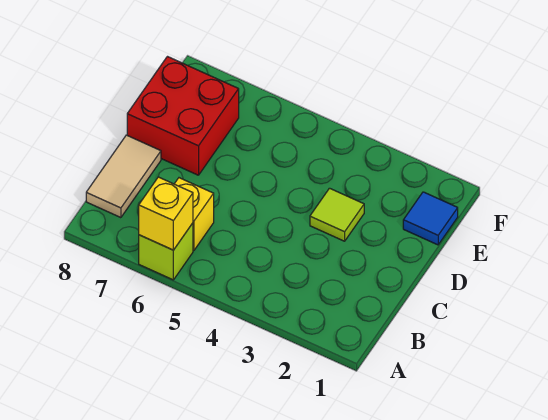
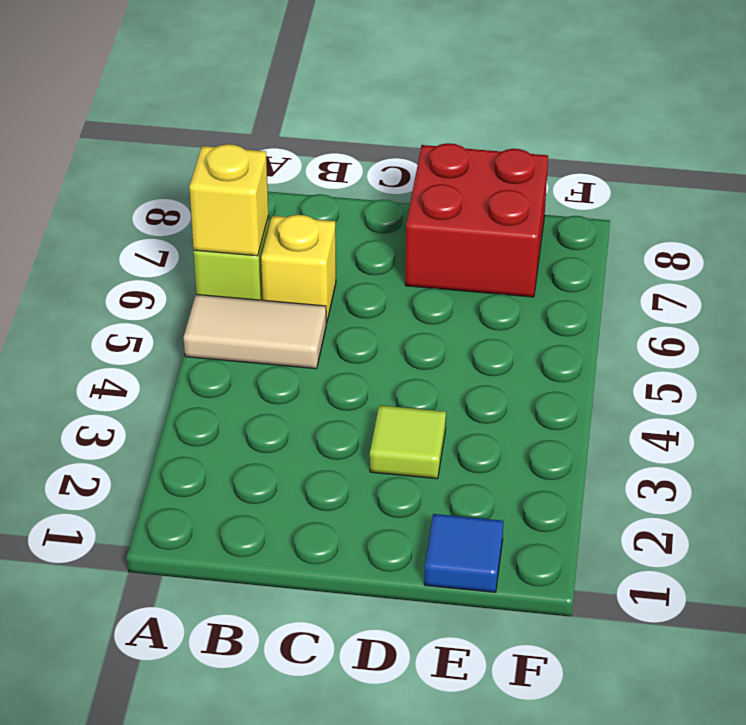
tan 1x2 tile [86,135,161,218] -> tan 1x2 tile moved to [184,294,326,369]

